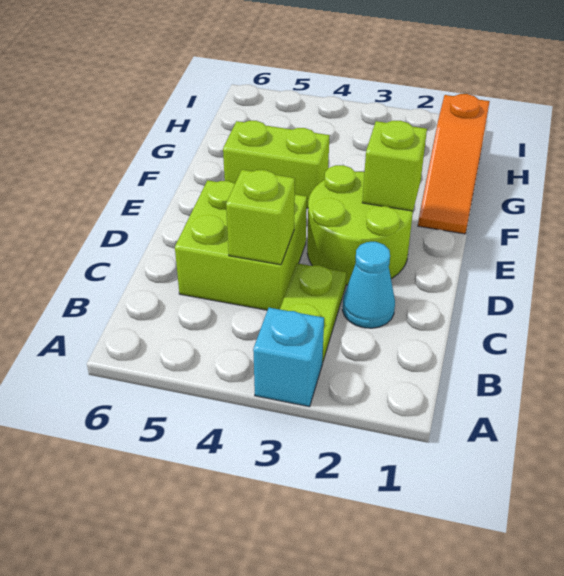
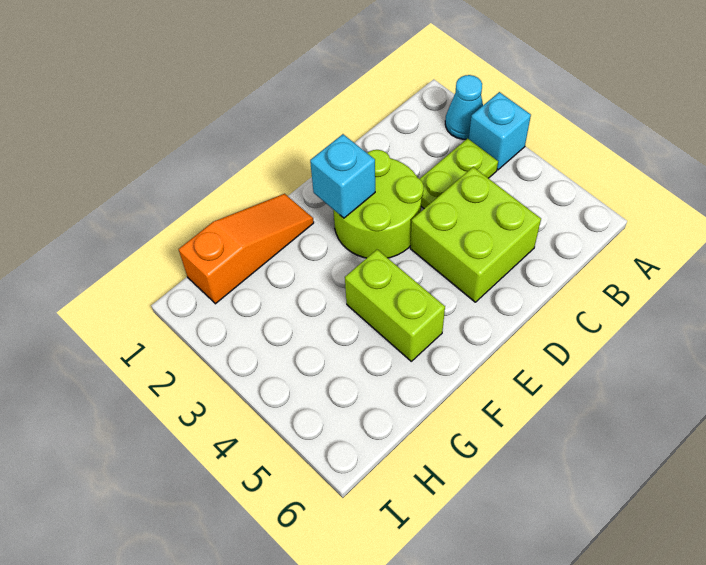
cyan 1x1 cone [342,242,395,328] -> cyan 1x1 cone moved to [445,75,483,139]
lime 1x1 brick [226,170,295,265] -> none
lime 1x1 brick [362,121,427,211] -> cyan 1x1 brick [310,134,375,218]

